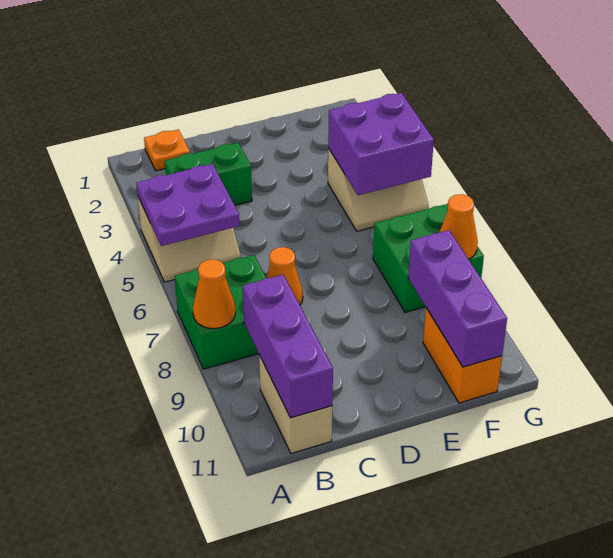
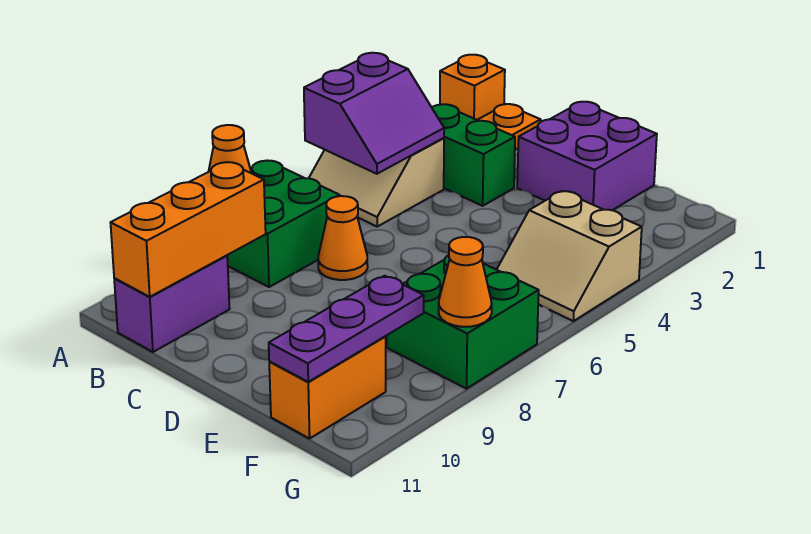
none -> orange 1x1 brick [440,55,505,120]
purple 2x2 plate [136,164,239,246] -> purple 2x2 slope [304,53,444,174]
purple 1x3 brick [243,275,333,418] -> orange 1x3 brick [111,162,266,297]
tan 1x2 brick [259,355,332,454] -> purple 1x2 brick [114,255,230,352]
purple 2x2 brick [328,93,434,195] -> purple 2x2 brick moved to [517,102,657,210]
purple 1x3 brick [408,230,507,367] -> purple 1x3 plate [269,276,424,382]

